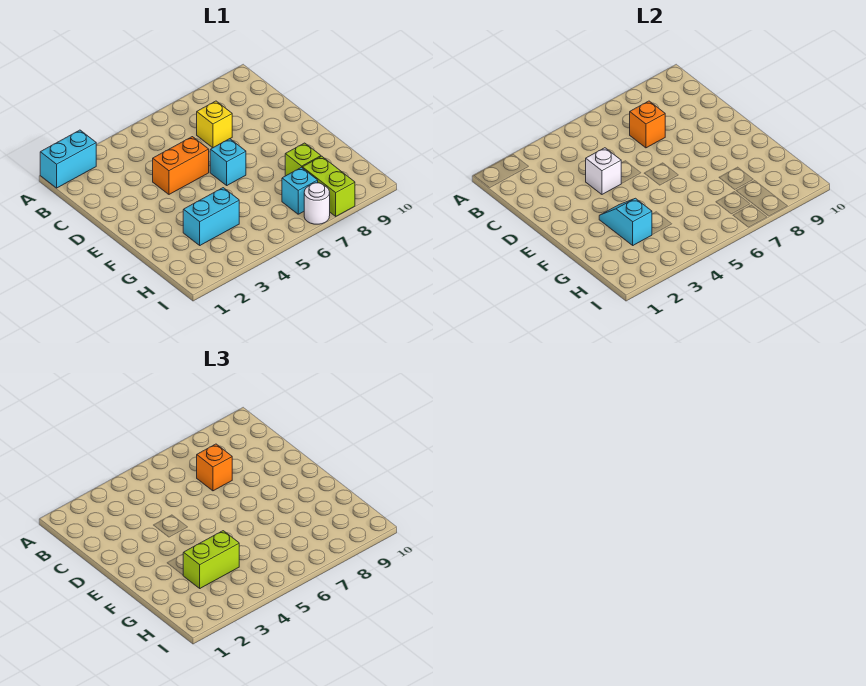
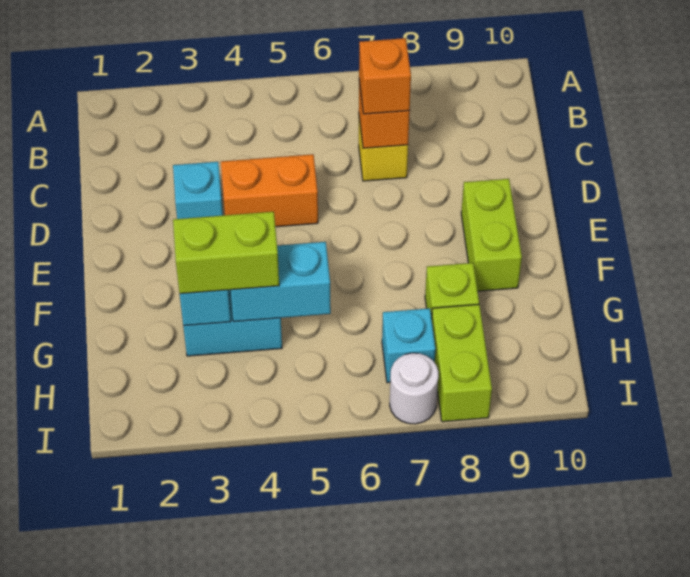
cyan 1x2 brick [40,130,96,188] -> cyan 1x2 brick moved to [231,242,331,322]
white 1x1 brick [586,148,622,194] -> none
cyan 1x1 brick [210,139,246,185] -> cyan 1x1 brick moved to [173,162,223,219]
none -> lime 1x2 brick [461,179,522,291]

